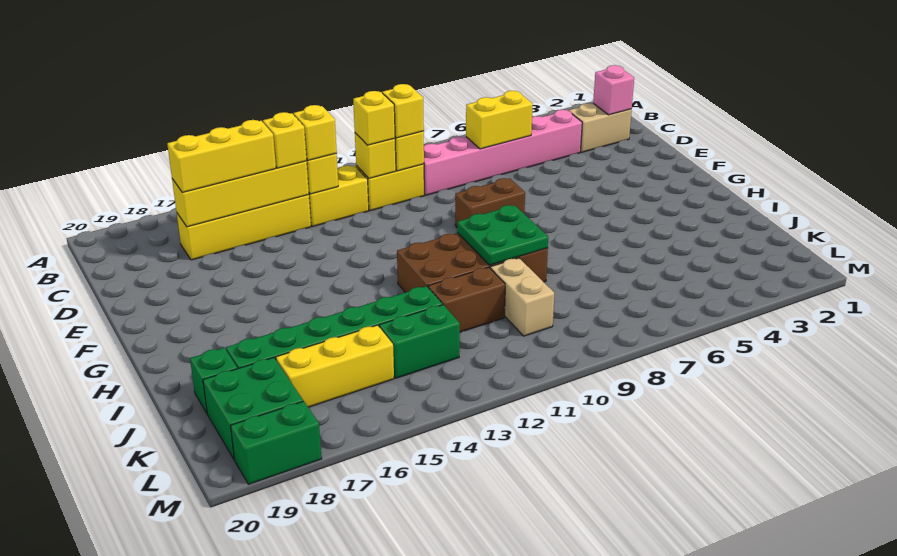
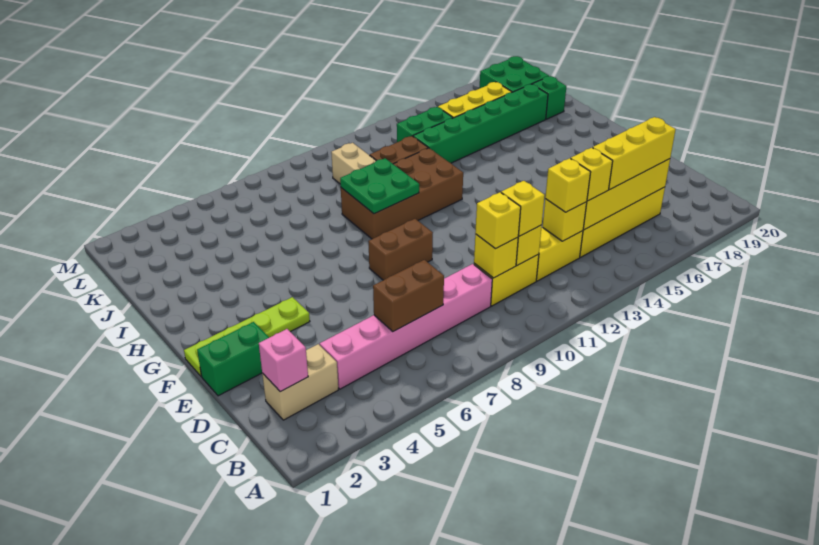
yellow 1x2 brick [466,91,533,149] -> brown 1x2 brick [373,260,444,332]
none -> lime 1x4 plate [184,297,310,377]
green 1x2 brick [230,401,322,484] -> green 1x2 brick moved to [197,322,269,396]

